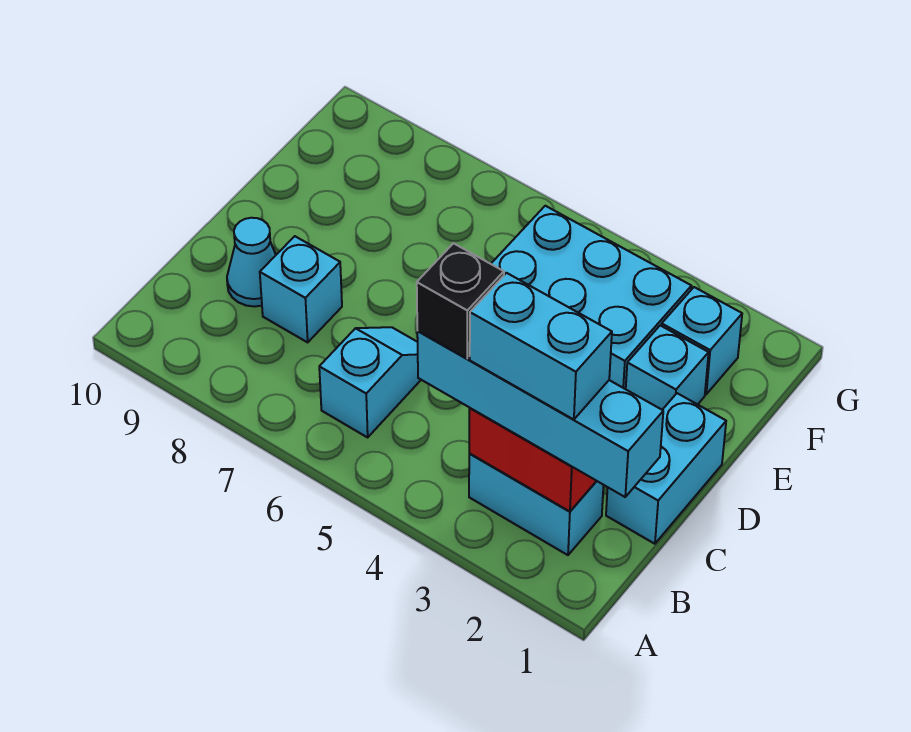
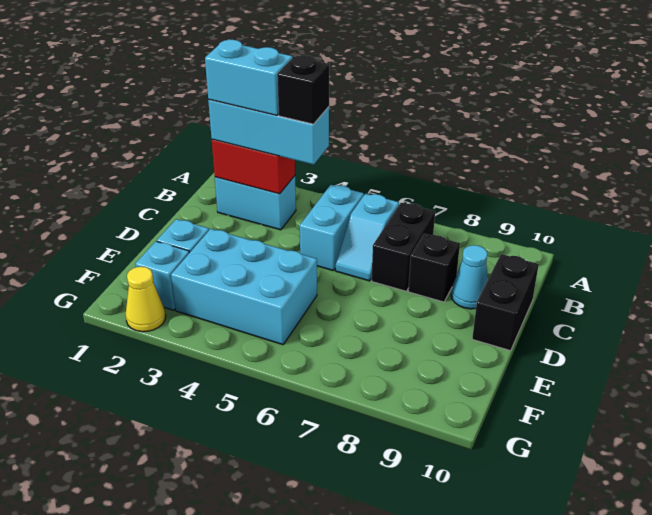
cyan 1x4 brick [417,331,663,497] -> cyan 1x3 brick [208,100,329,165]
none -> black 1x2 brick [372,203,435,291]
cyan 1x2 brick [606,393,726,544] -> cyan 1x2 brick moved to [300,185,364,271]
cyan 1x1 brick [260,236,342,342] -> black 1x1 brick [408,234,460,302]
none -> black 1x2 brick [472,254,539,351]
none -> yellow 1x1 cone [126,267,166,332]

